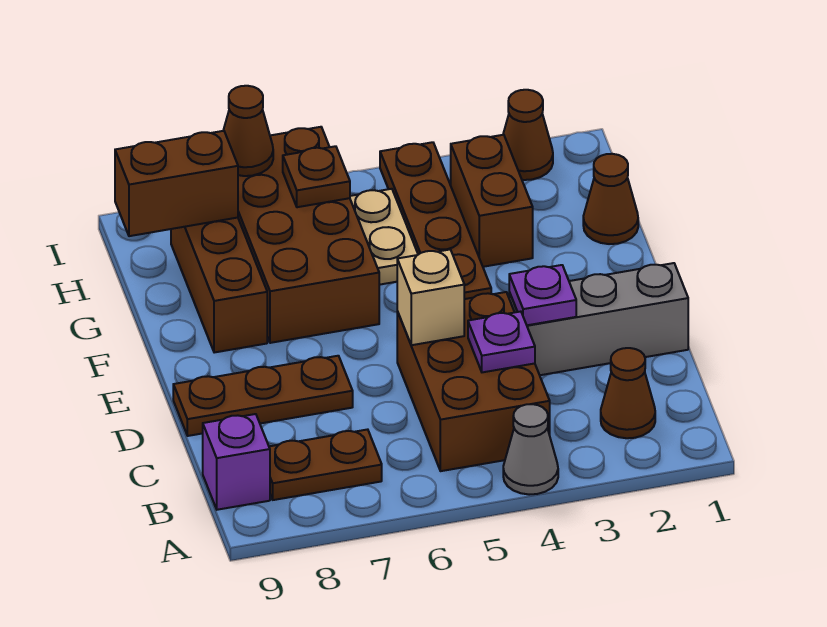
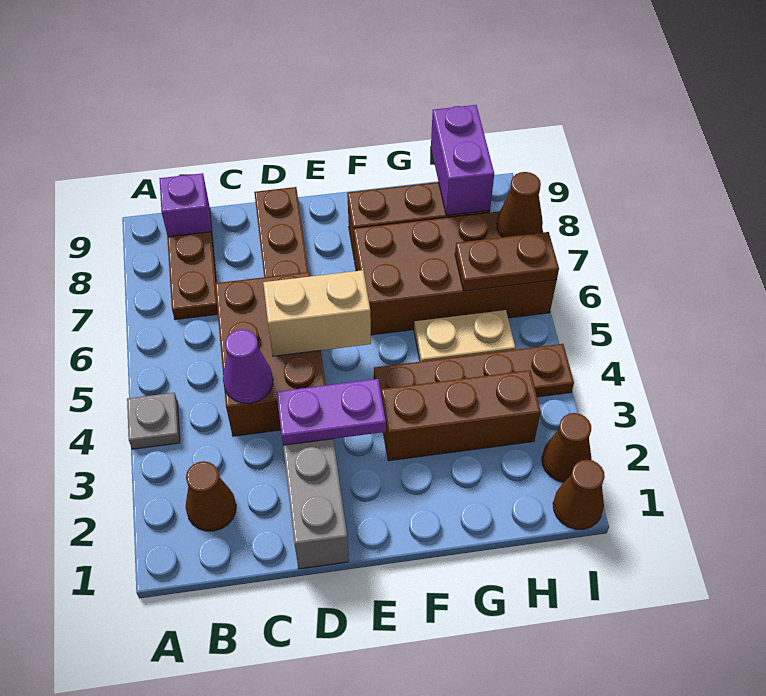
grey 1x1 cone [503,404,558,495] -> grey 1x1 plate [127,393,180,449]
brown 2x3 brick [397,292,550,471] -> brown 2x3 brick turned to [215,272,326,436]
purple 1x1 plate [468,312,535,372] -> purple 1x1 cone [223,329,273,403]
purple 1x1 plate [509,265,576,325] -> purple 1x2 plate [277,379,386,445]
tan 1x1 brick [397,250,464,345] -> tan 1x2 brick [263,270,371,356]
brown 1x1 cone [583,154,638,244] -> brown 1x1 cone moved to [553,460,605,529]
brown 1x2 brick [451,135,533,267] -> brown 1x3 brick [381,370,541,461]
brown 1x1 plate [283,146,350,207] -> brown 1x2 plate [455,232,559,291]
brown 1x2 brick [115,131,238,236] -> purple 1x2 brick [431,105,494,215]

